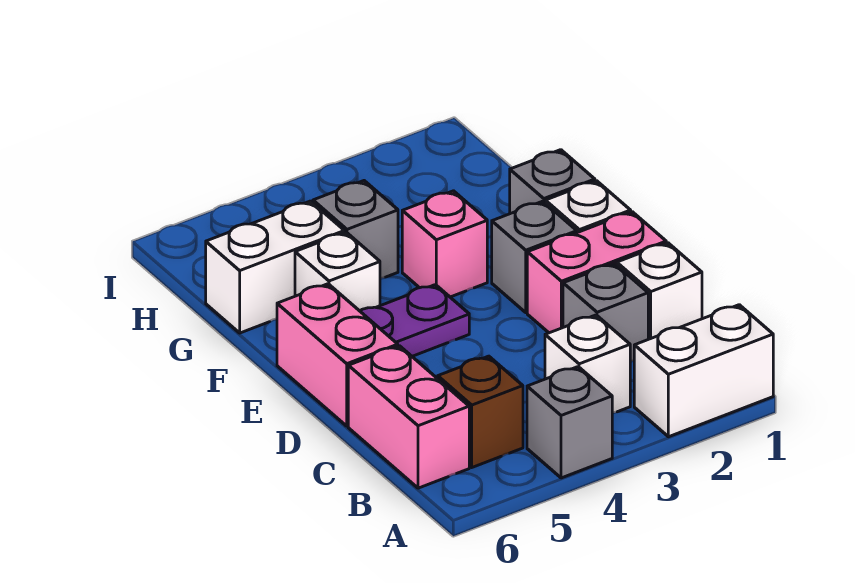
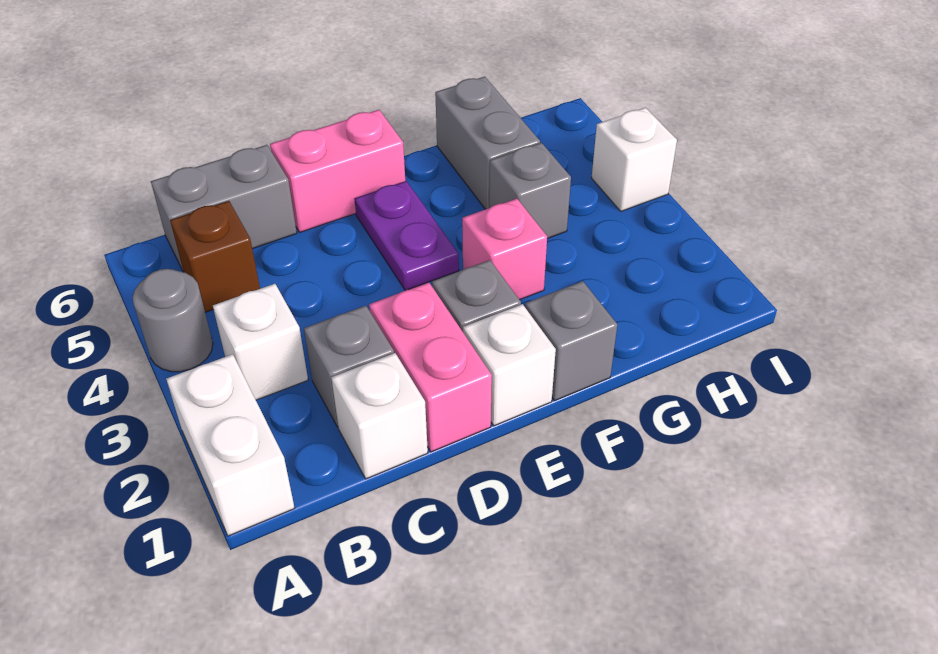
grey 1x1 brick [527,367,612,478] -> grey 1x1 round brick [133,269,213,372]
pink 1x2 brick [348,346,469,488] -> grey 1x2 brick [151,145,297,270]
white 1x1 brick [295,232,380,311] -> white 1x1 brick moved to [592,108,677,211]
white 1x2 brick [206,201,344,333] -> grey 1x2 brick [435,77,540,209]

